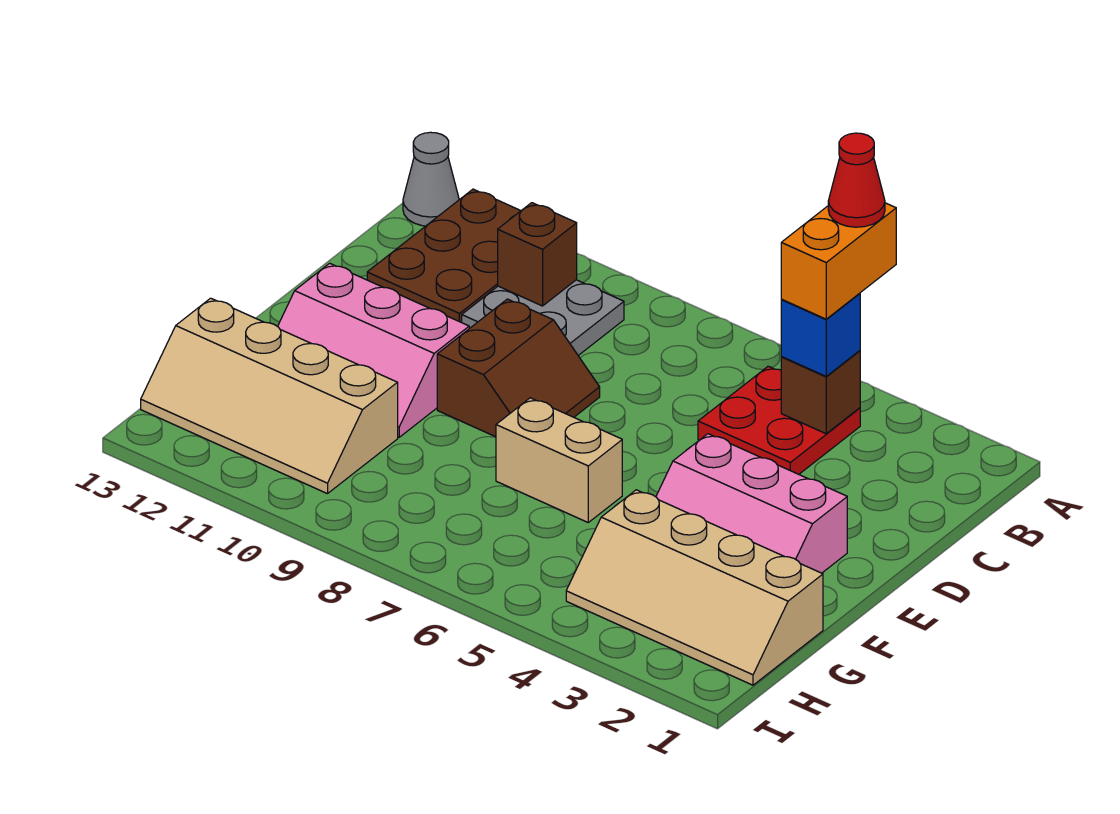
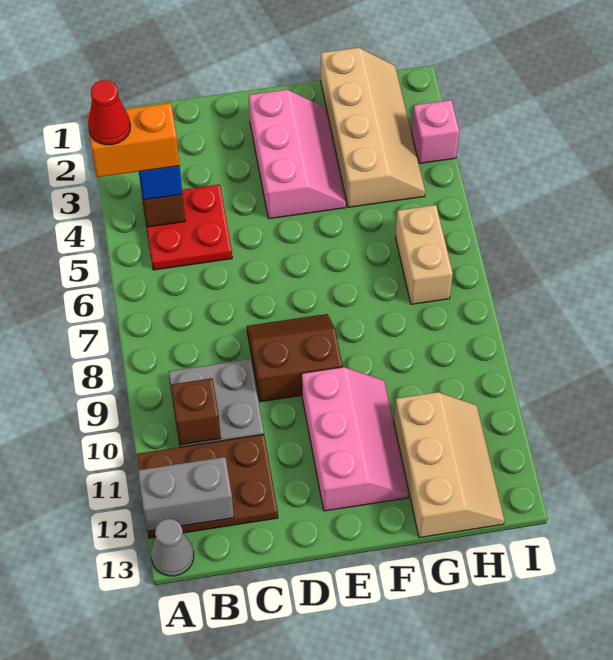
none -> grey 1x2 brick [138,457,234,531]
tan 1x2 brick [496,398,622,522] -> tan 1x2 brick moved to [395,205,453,304]
tan 2x4 slope [141,298,398,494] -> tan 2x3 slope [394,392,504,538]
none -> pink 1x1 brick [412,100,459,164]

